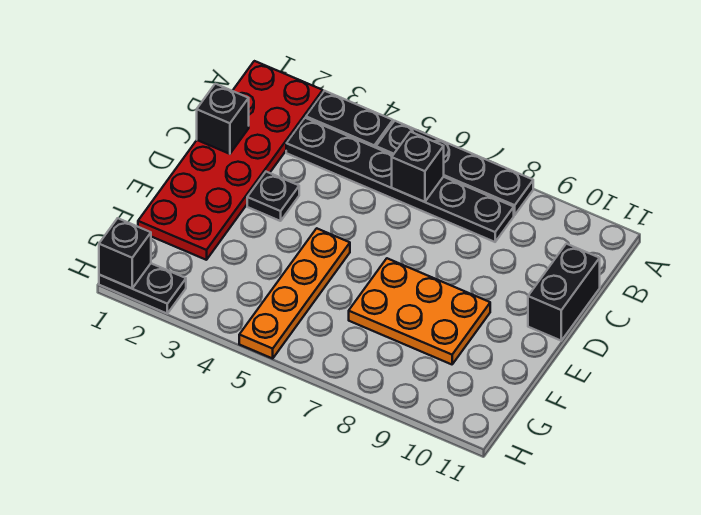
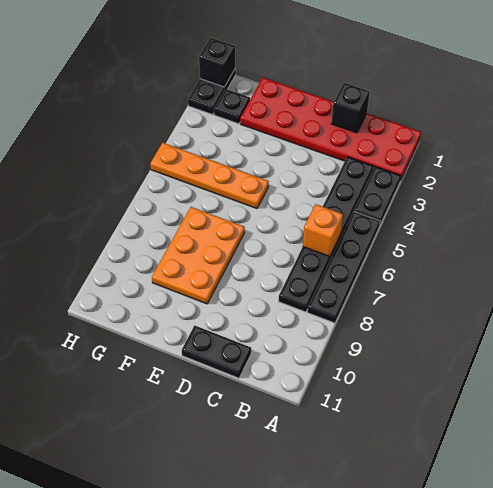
black 1x1 brick [392,132,444,202] -> orange 1x1 brick [303,204,343,257]
black 1x2 brick [528,244,600,341] -> black 1x2 plate [182,326,251,378]
black 1x1 plate [247,172,299,221] -> black 1x1 plate moved to [214,89,250,124]

